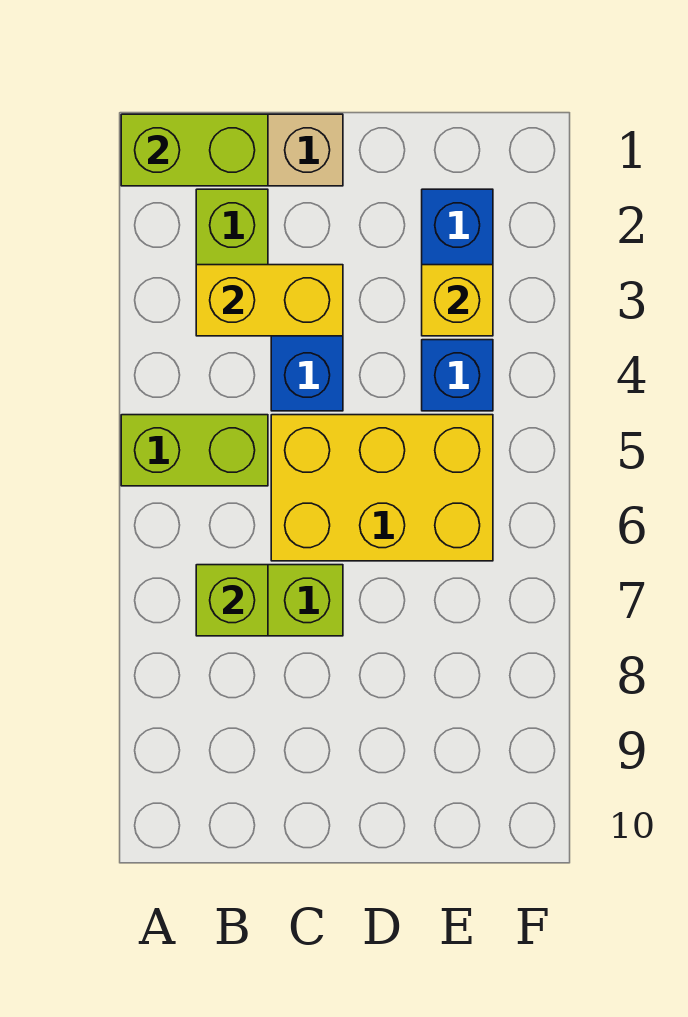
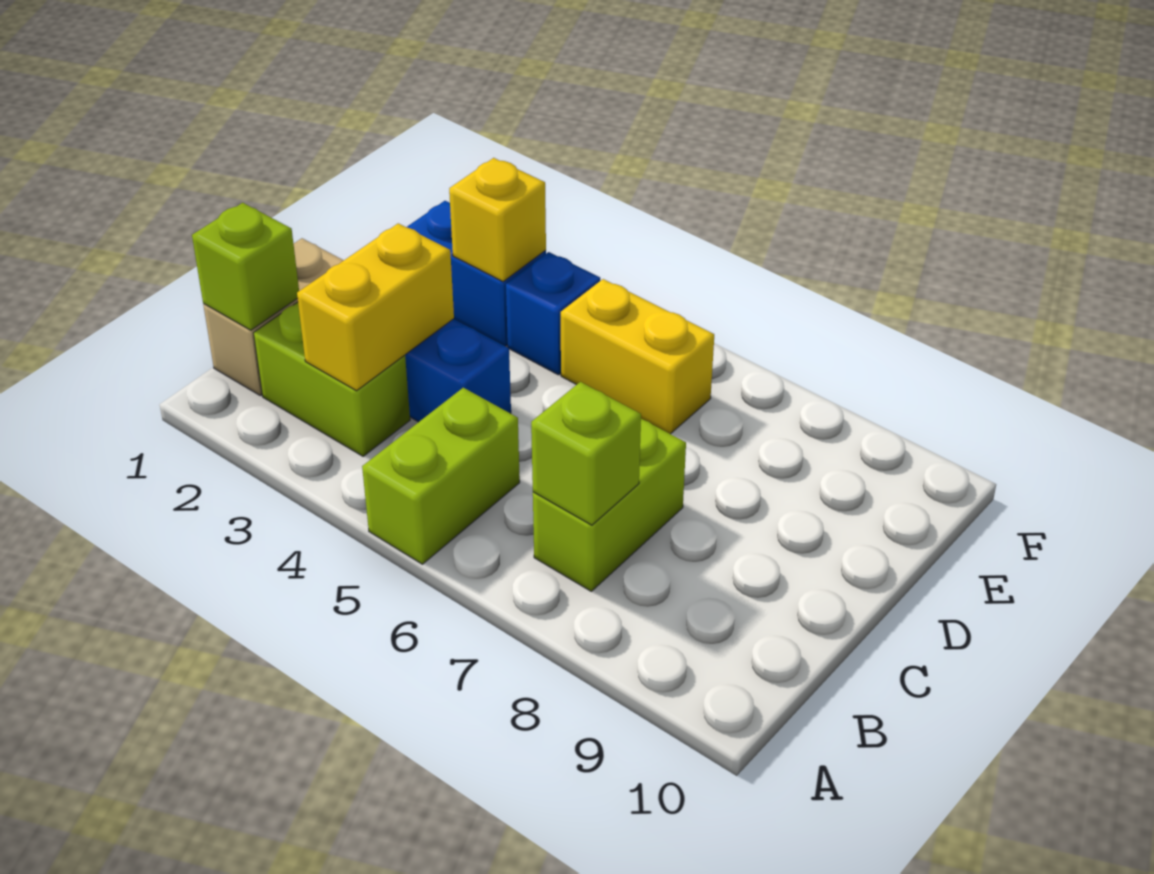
lime 1x2 brick [121,114,268,186] -> lime 1x1 brick [192,203,299,330]
yellow 2x3 brick [271,415,493,561] -> yellow 1x2 brick [561,279,714,434]

